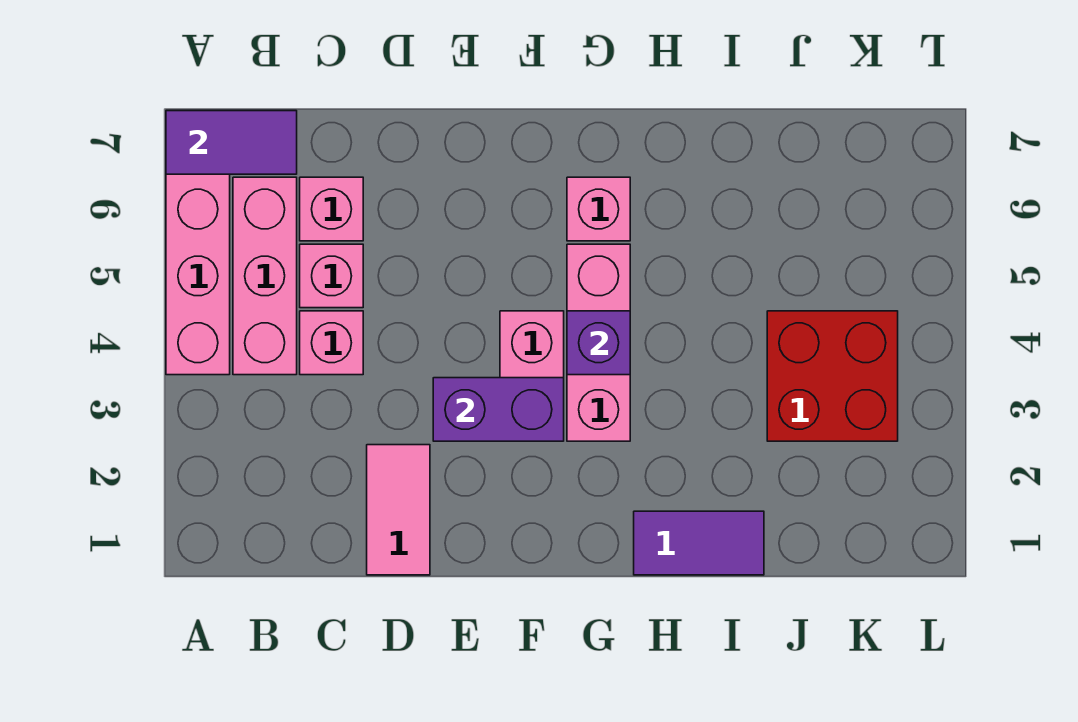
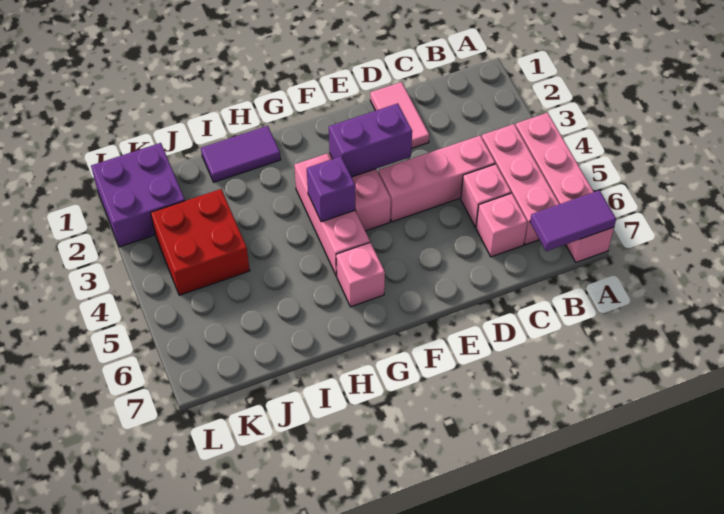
pink 1x1 brick [300,311,363,375] -> pink 1x3 brick [379,136,495,222]
none -> purple 2x2 brick [91,143,185,247]

